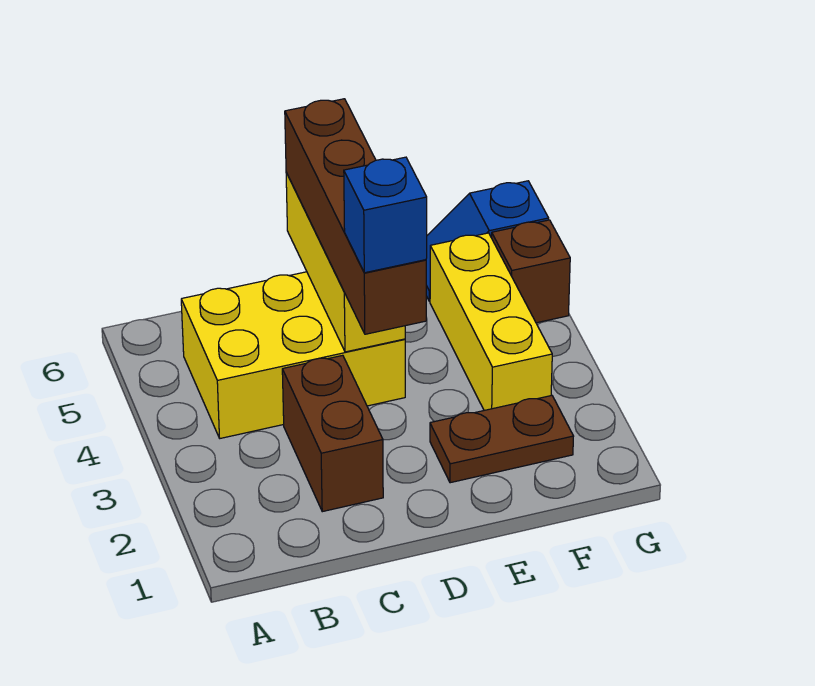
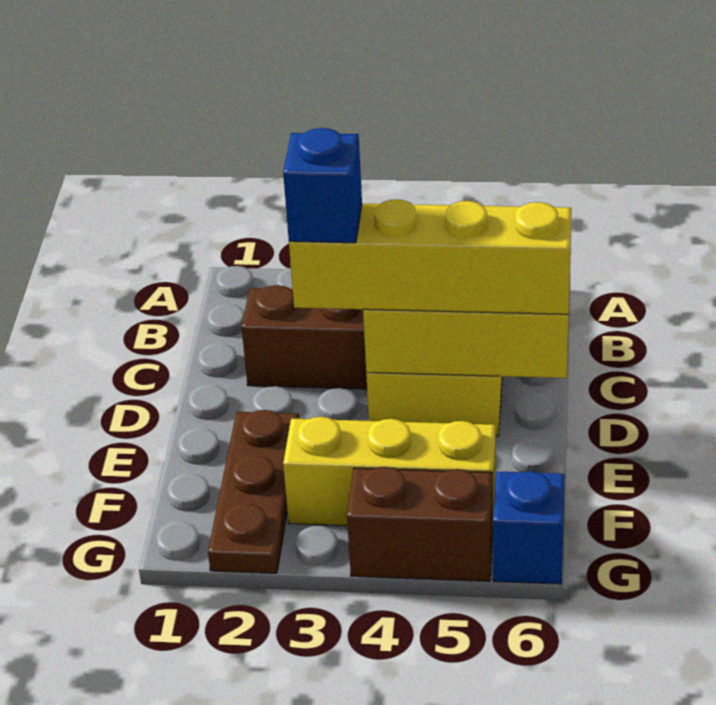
brown 1x4 brick [285,99,426,334] -> yellow 1x4 brick [289,199,572,314]
brown 1x2 plate [430,395,574,483] -> brown 1x3 plate [208,410,299,573]
brown 1x1 brick [492,220,570,323] -> brown 1x2 brick [347,467,493,581]

